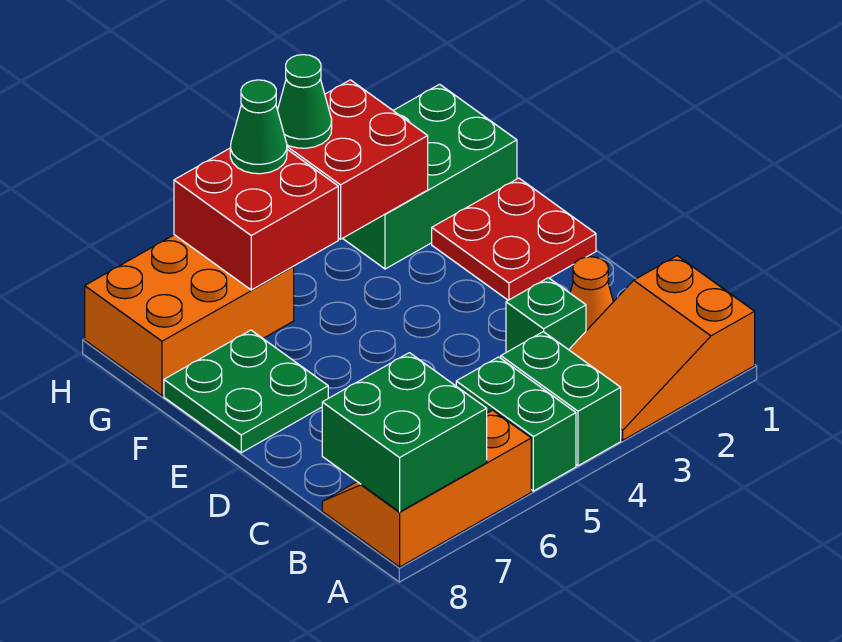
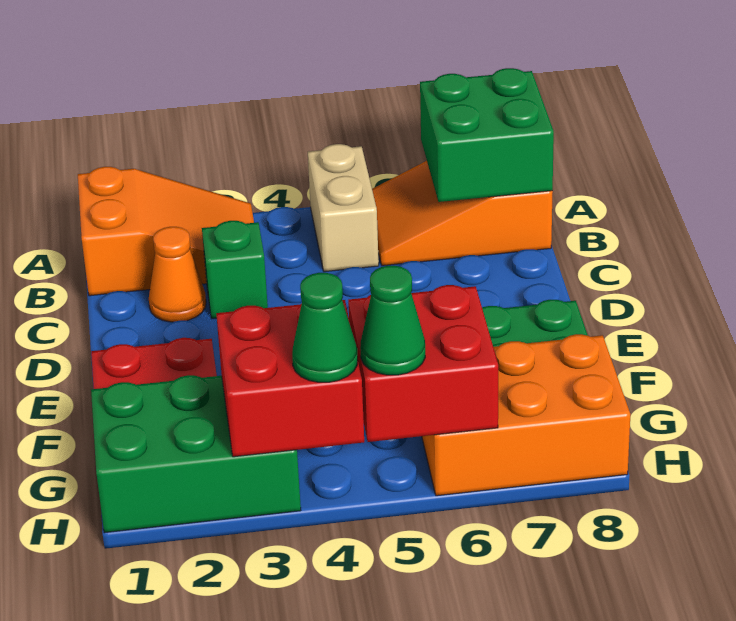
green 1x2 brick [501,332,621,466] -> none
green 1x2 brick [456,357,576,491] -> tan 1x2 brick [308,144,379,272]
orange 2x3 slope [322,410,531,567] -> orange 2x3 slope turned to [372,161,553,266]

